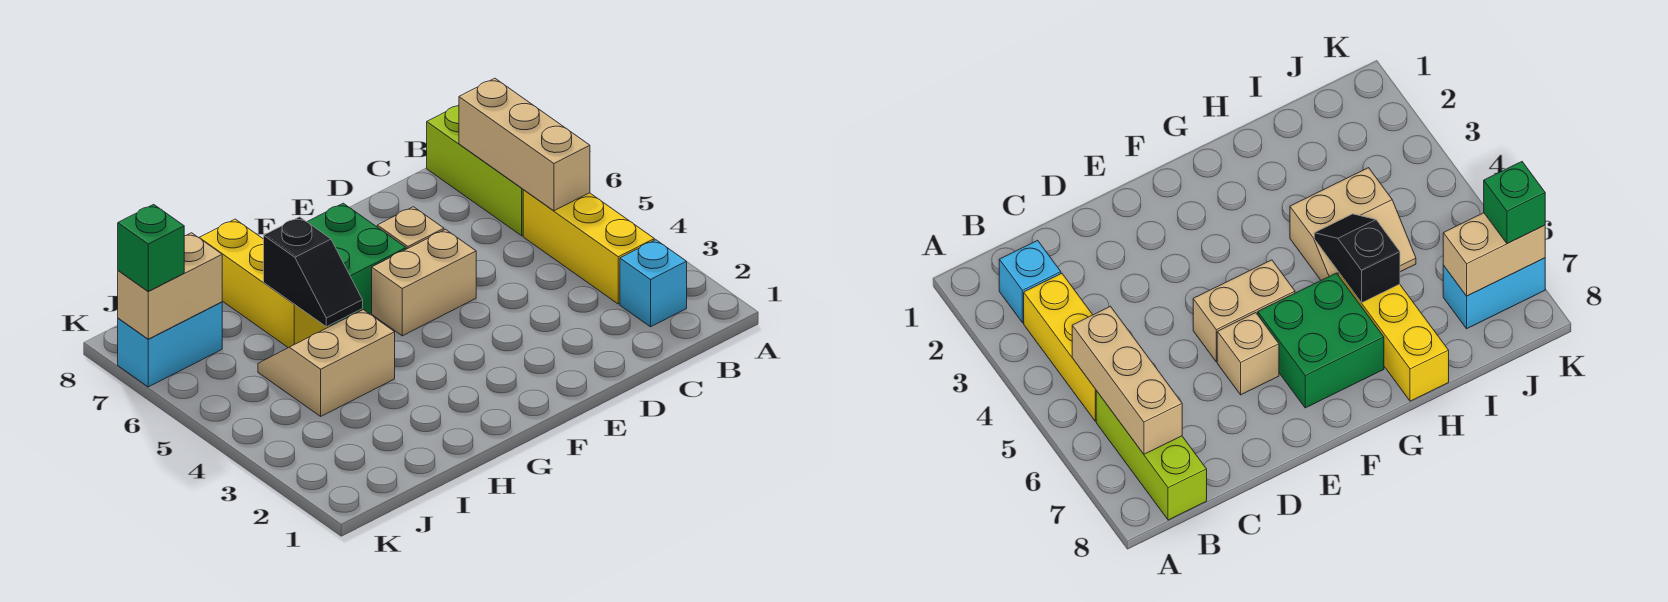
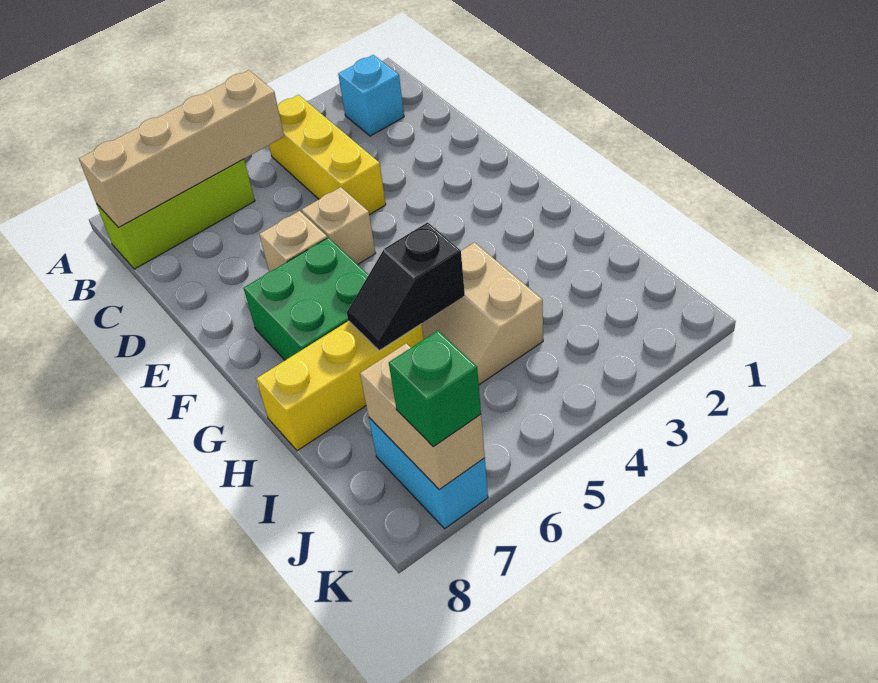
yellow 1x3 brick [523,190,654,304] -> yellow 1x3 brick turned to [269,95,386,215]
tan 1x3 brick [459,78,590,211] -> tan 1x4 brick [79,70,284,227]
tan 1x2 brick [372,230,476,336] -> tan 1x1 brick [302,187,376,264]
black 1x2 slope [264,217,363,327] -> black 1x2 slope turned to [347,222,465,351]

